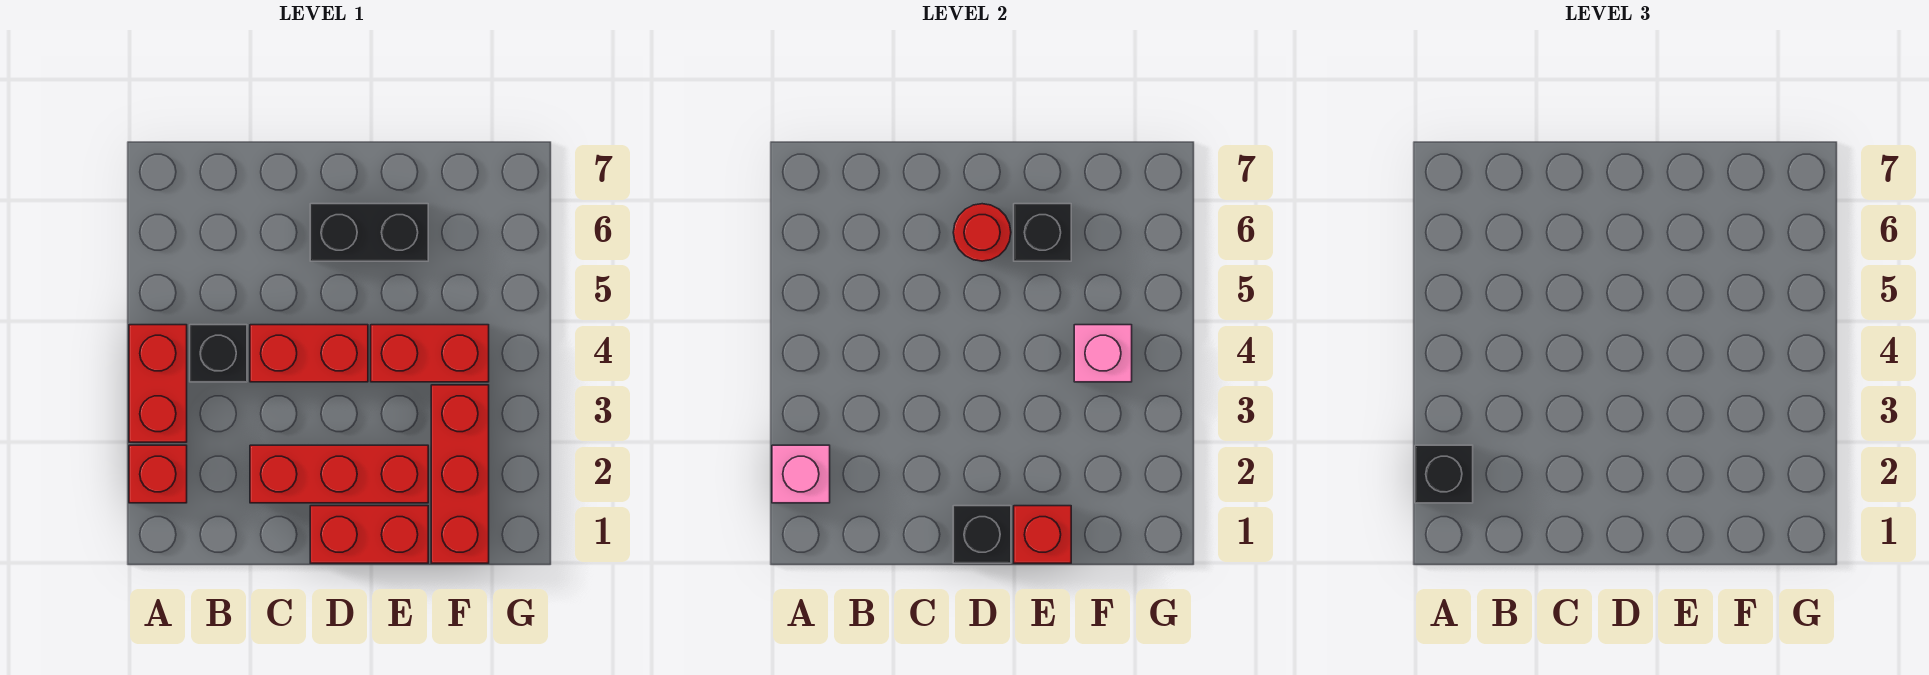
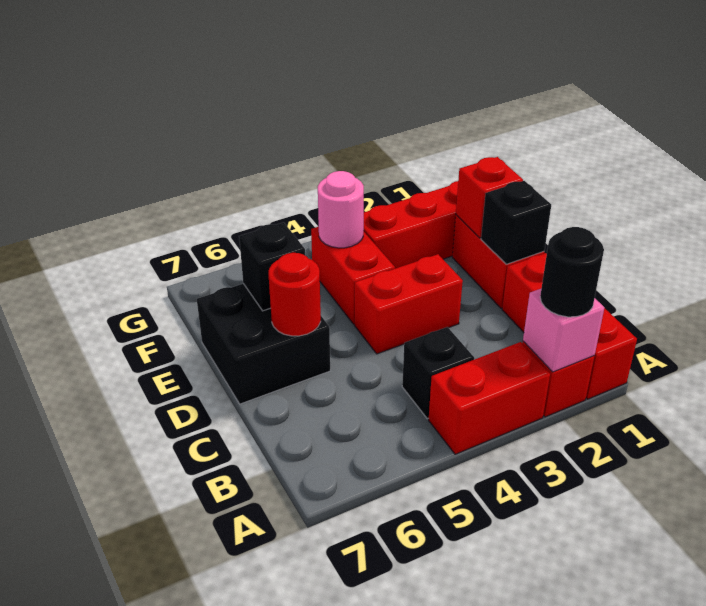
black 1x1 brick [1415,445,1473,503] -> black 1x1 round brick [540,227,604,317]
red 1x3 brick [250,445,428,503] -> red 1x3 brick moved to [502,253,637,399]
red 1x2 brick [250,325,368,382] -> red 1x2 brick turned to [355,254,463,354]
black 1x2 brick [310,204,428,261] -> black 2x2 brick [197,284,330,404]
pink 1x1 brick [1074,325,1132,382] -> pink 1x1 round brick [318,171,364,248]

